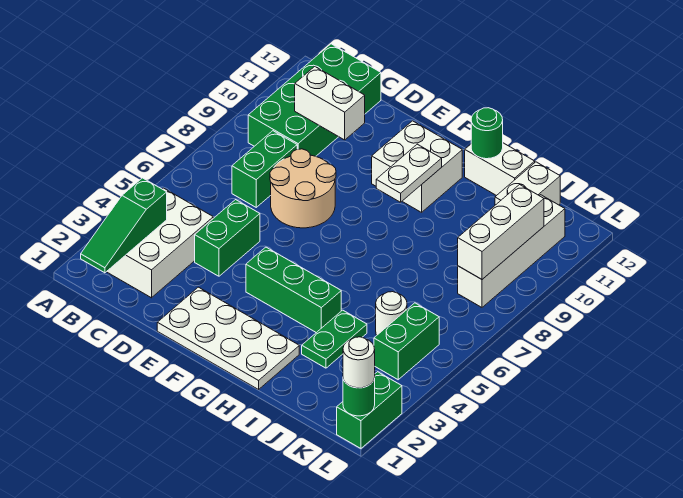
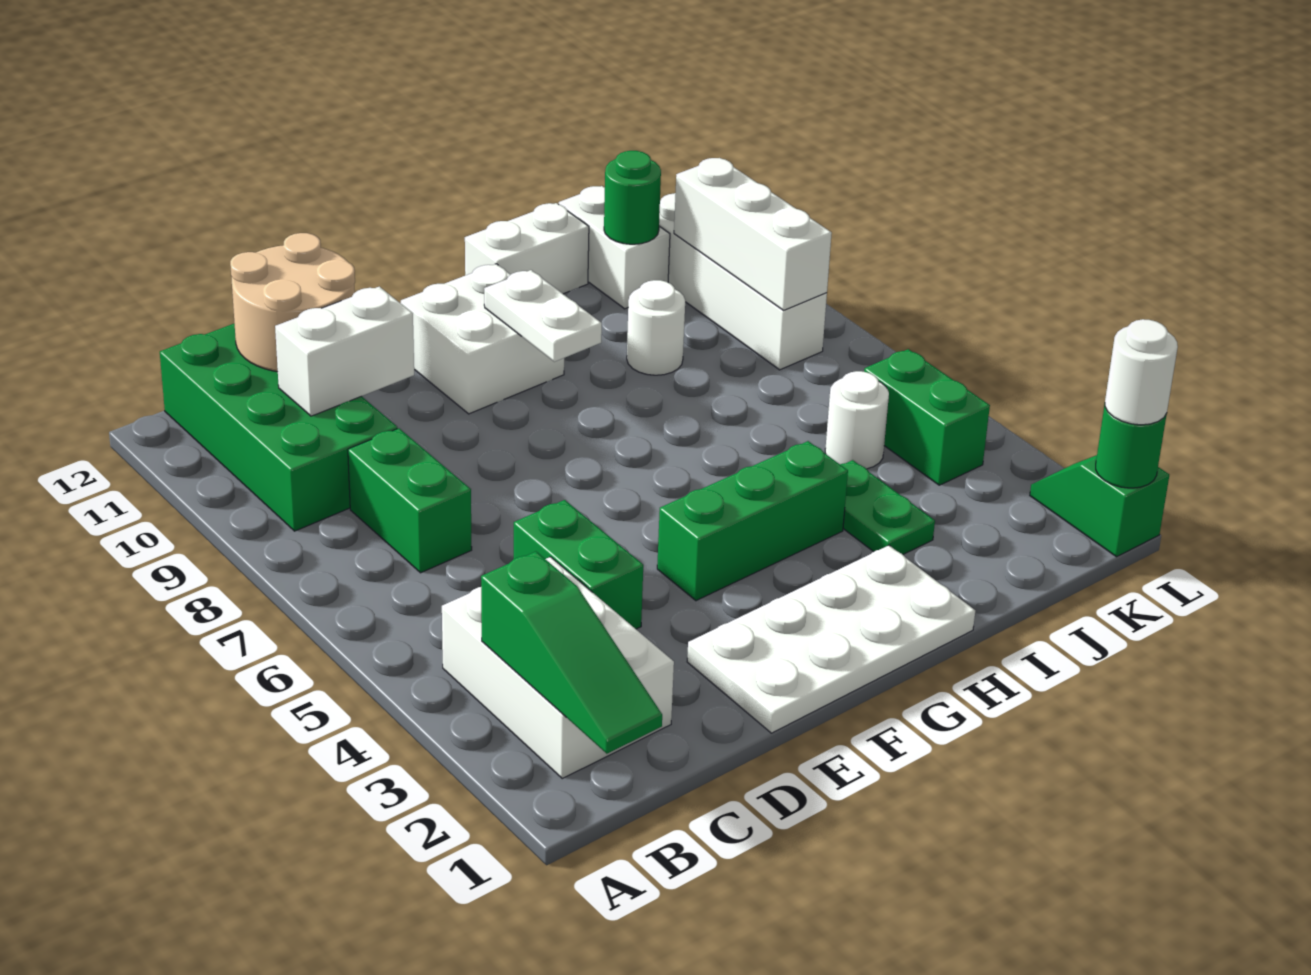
tan 2x2 round brick [270,149,336,228] -> tan 2x2 round brick moved to [230,233,355,372]
green 1x1 round brick [471,108,503,159] -> green 1x1 round brick moved to [604,151,661,244]
none -> white 1x1 round brick [627,280,685,375]
green 1x2 brick [337,372,402,448] -> green 1x2 slope [1030,455,1169,557]

